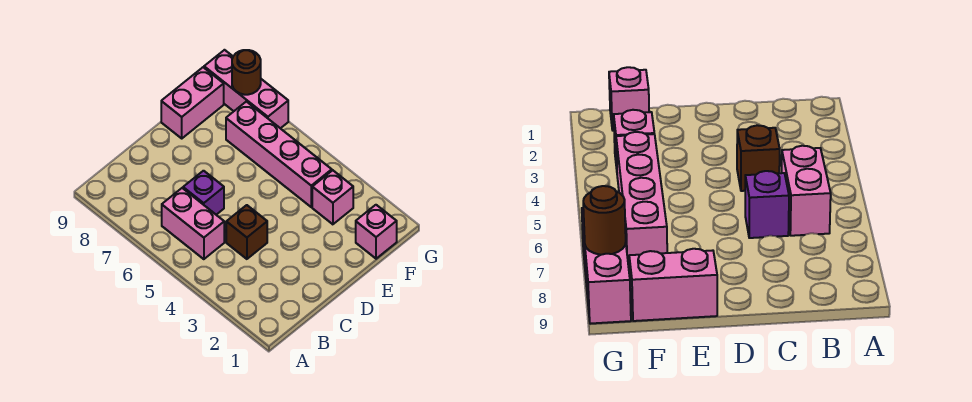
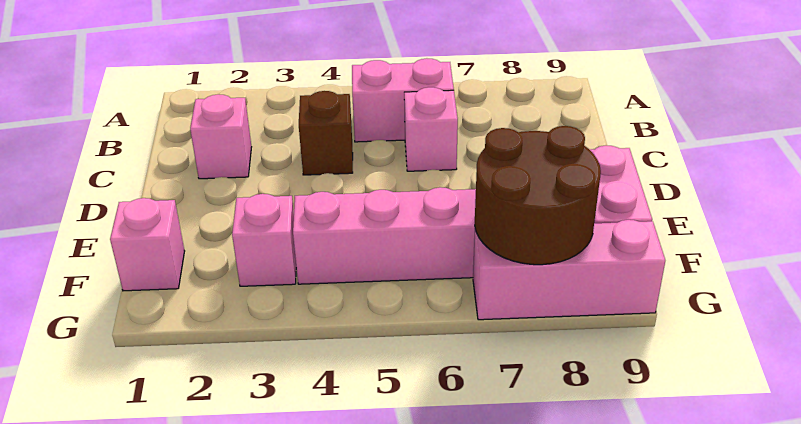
none -> pink 1x1 brick [190,94,251,179]
purple 1x1 brick [183,171,224,215] -> pink 1x1 brick [404,87,458,171]
brown 1x1 round brick [232,50,261,95] -> brown 2x2 round brick [475,126,601,265]

